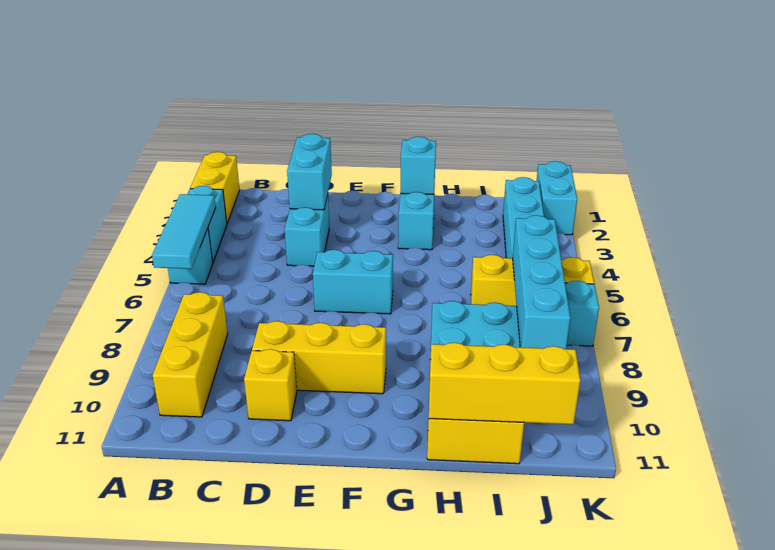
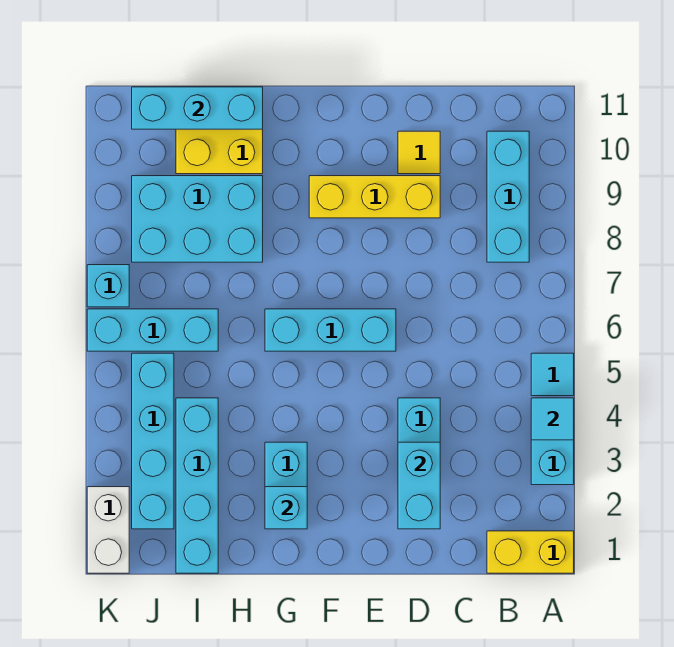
yellow 1x2 brick [190,152,240,223] -> yellow 1x2 brick turned to [487,531,574,573]
cyan 1x3 tile [152,194,216,269] -> cyan 1x1 tile [531,398,574,440]
cyan 1x1 brick [168,229,213,284] -> cyan 1x1 tile [531,353,574,396]
yellow 1x3 brick [153,292,228,417] -> cyan 1x3 brick [487,131,529,262]
yellow 1x1 brick [244,349,297,421] -> yellow 1x1 tile [398,131,440,174]
cyan 1x2 brick [313,250,393,314] -> cyan 1x3 brick [265,309,396,351]
yellow 1x3 brick [429,343,580,424] -> cyan 1x3 brick [132,87,263,129]
yellow 1x3 brick [471,255,594,306] -> cyan 1x3 brick [87,309,218,351]
cyan 1x4 brick [512,215,571,349] -> cyan 1x4 brick moved to [176,398,218,573]
cyan 1x2 brick [537,161,577,235] -> white 1x2 brick [87,487,129,573]

